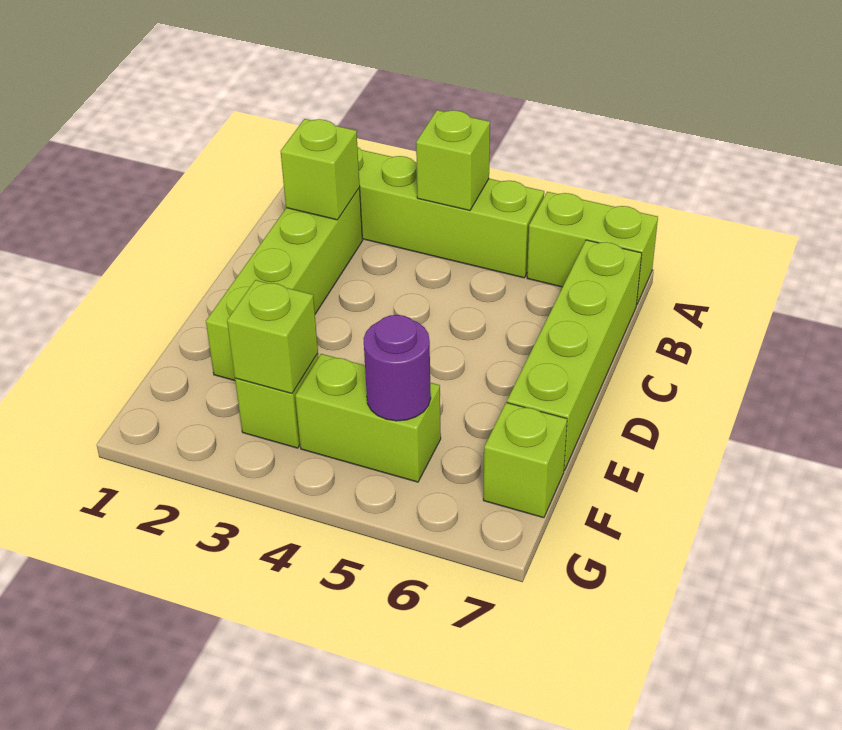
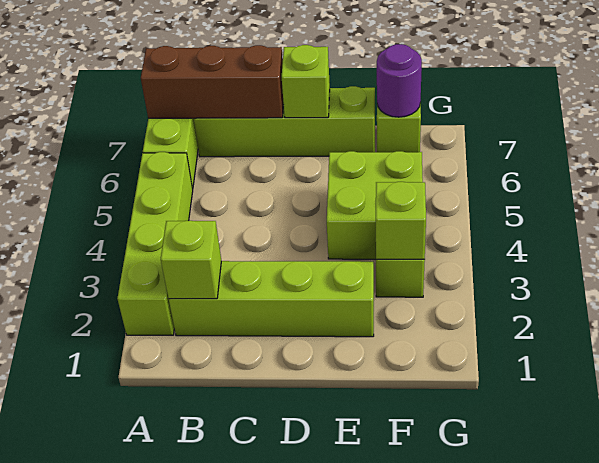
lime 1x1 brick [416,110,490,211] -> lime 1x1 brick moved to [282,45,330,118]
none -> brown 1x3 brick [141,45,284,118]
lime 1x2 brick [295,354,441,482] -> lime 2x2 brick [327,151,423,259]
purple 1x1 round brick [364,315,431,421] -> purple 1x1 round brick moved to [377,44,422,117]

